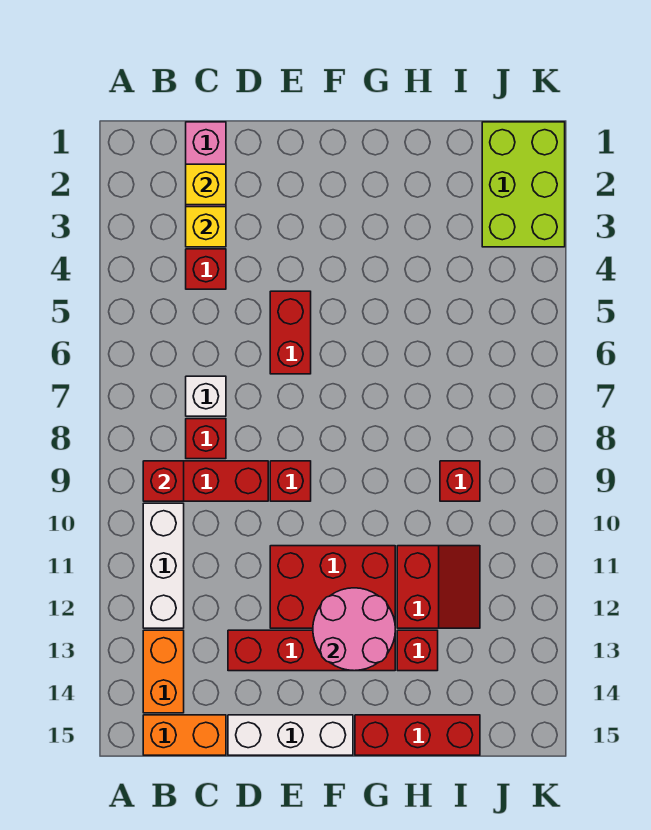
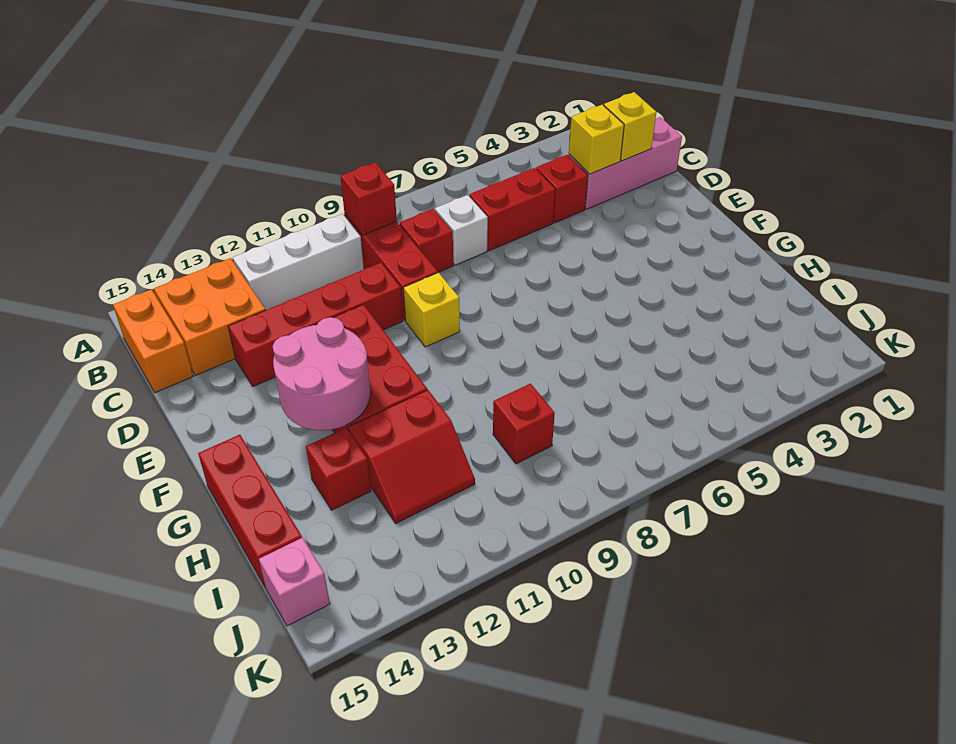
orange 1x2 brick [143,630,184,713] -> orange 2x2 brick [154,258,265,376]
red 1x4 brick [228,630,395,671] -> red 1x4 brick turned to [228,263,403,387]
white 1x3 brick [228,715,353,755] -> none
red 1x2 brick [270,291,311,374] -> red 1x2 brick moved to [469,168,555,251]
red 1x1 brick [270,461,311,501] -> yellow 1x1 brick [403,272,460,347]
lime 2x3 brick [482,122,565,247] -> none
none -> pink 1x1 brick [259,538,330,626]

